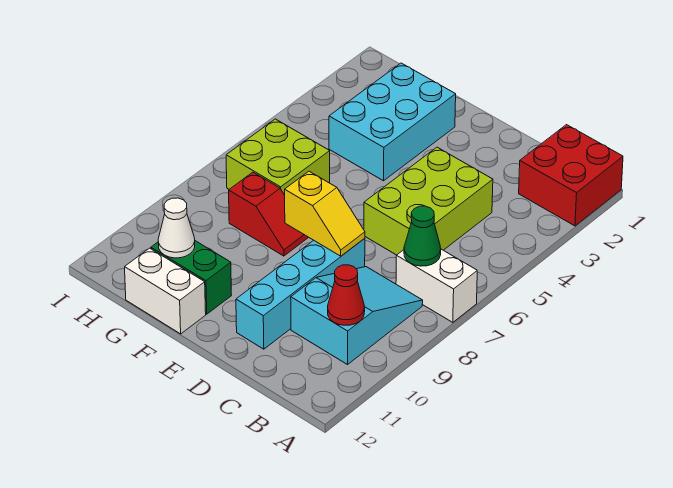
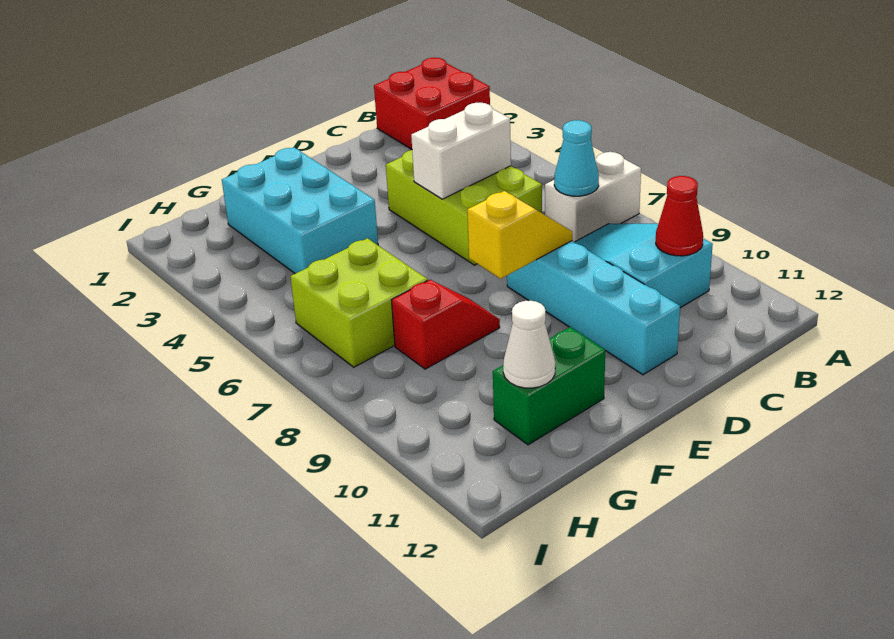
green 1x1 cone [404,206,441,266] -> cyan 1x1 cone [554,120,599,196]
white 1x2 brick [125,248,206,334] -> white 1x2 brick moved to [411,103,511,199]

